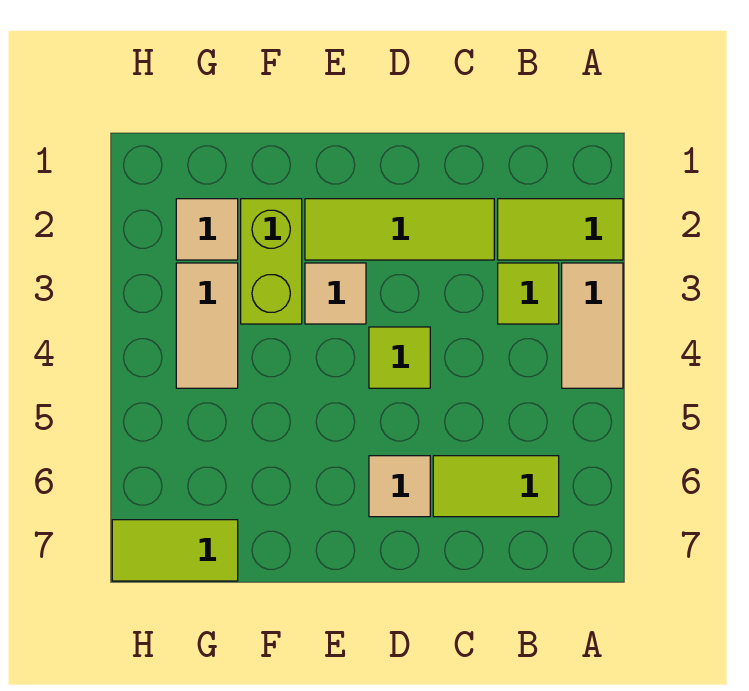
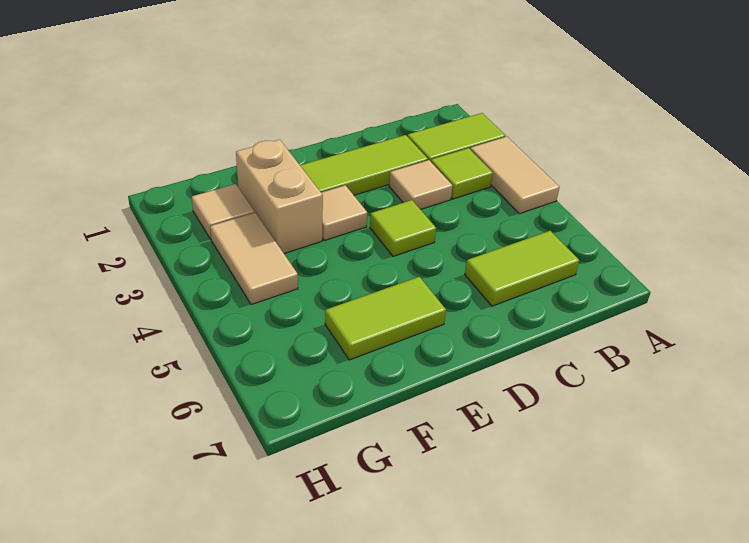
tan 1x1 tile [369,456,430,517] -> tan 1x1 tile moved to [389,160,453,210]
lime 1x2 brick [241,199,302,324] -> tan 1x2 brick [236,139,323,254]
lime 1x2 tile [112,520,238,581] -> lime 1x2 tile moved to [325,277,446,360]

